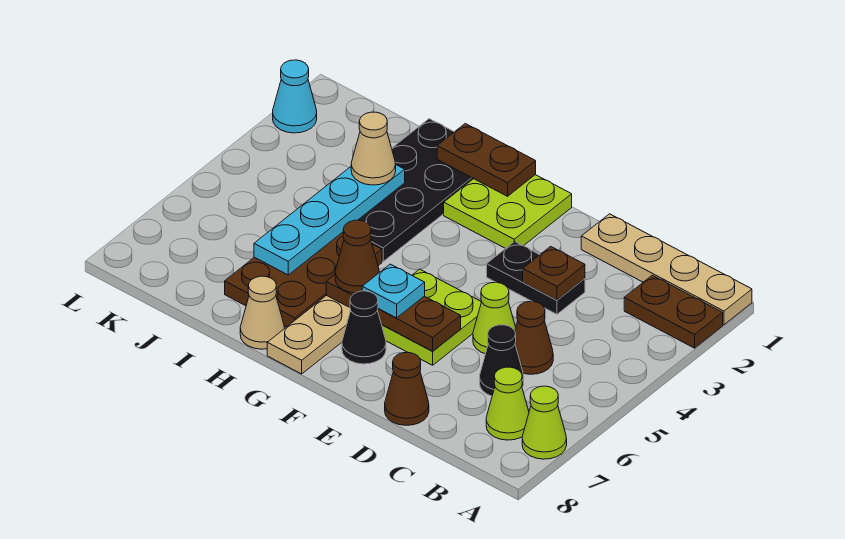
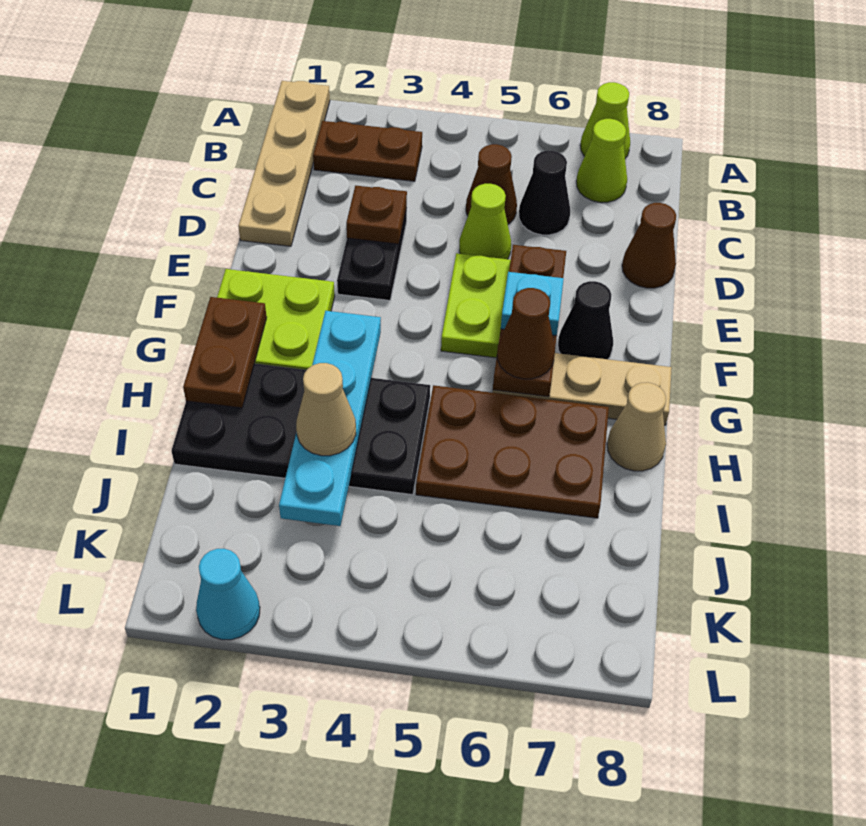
brown 1x2 plate [624,275,723,348] -> brown 1x2 plate turned to [313,121,422,181]
cyan 1x4 plate [254,165,405,275] -> cyan 1x4 plate turned to [279,311,381,526]

